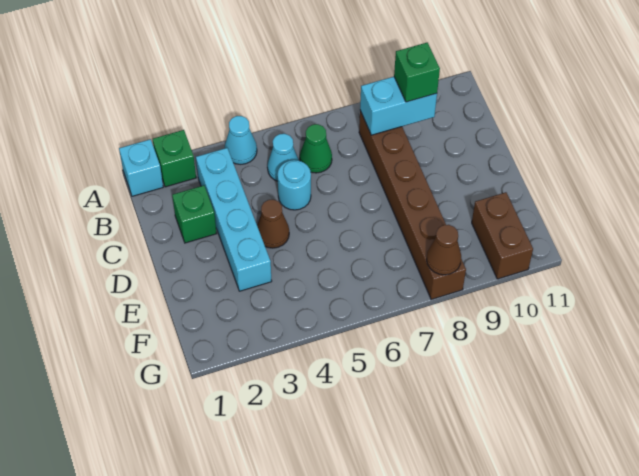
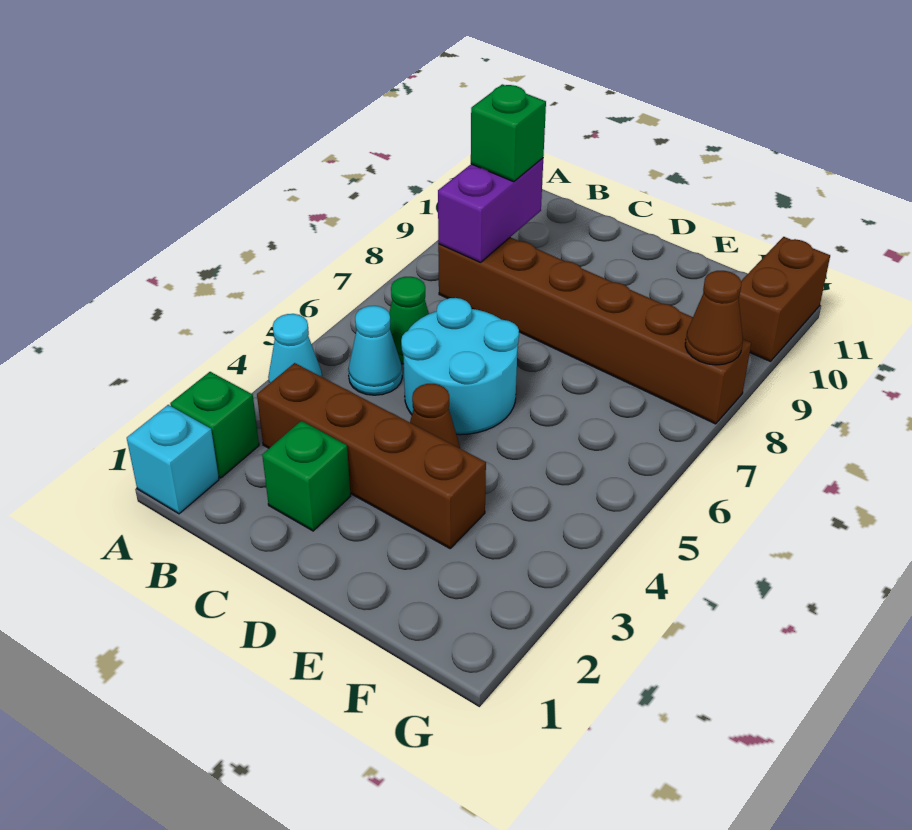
cyan 1x4 brick [196,148,272,291] -> brown 1x4 brick [257,363,486,548]
cyan 1x2 brick [360,77,437,135] -> purple 1x2 brick [438,158,543,262]
cyan 1x1 round brick [278,160,311,210] -> cyan 2x2 round brick [401,298,519,435]
brown 1x2 brick [472,192,533,279] -> brown 1x2 brick turned to [739,237,830,362]

